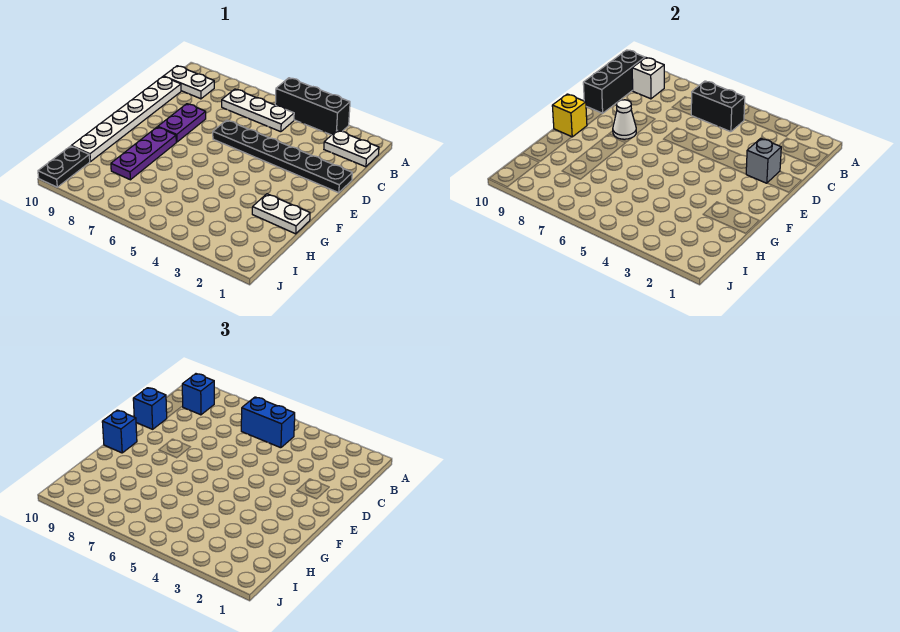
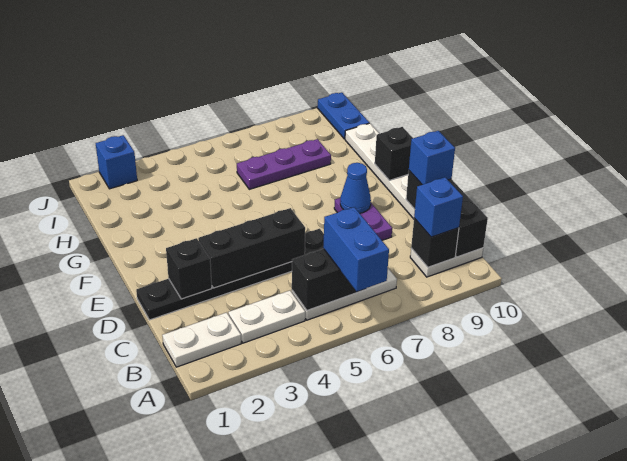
black 1x3 brick [275,78,350,135] -> black 1x3 brick moved to [198,208,305,288]
blue 1x2 brick [241,397,295,448] -> blue 1x2 brick turned to [323,207,389,291]
white 1x1 brick [632,58,664,99] -> black 1x1 brick [411,218,459,267]
grey 1x1 brick [746,138,781,183] -> black 1x1 brick [166,238,212,299]
white 1x1 cone [613,100,636,139] -> blue 1x1 cone [340,163,371,213]
purple 1x3 plate [111,127,176,180] -> purple 1x3 plate turned to [237,139,331,189]
yellow 1x1 brick [552,94,587,137] -> black 1x1 brick [375,127,413,180]
blue 1x1 brick [102,410,137,453] -> blue 1x1 brick moved to [96,135,137,189]
white 1x2 plate [252,194,310,234] -> white 1x2 plate moved to [228,291,305,343]
black 1x2 plate [38,146,90,187] -> blue 1x2 plate [318,92,369,139]

